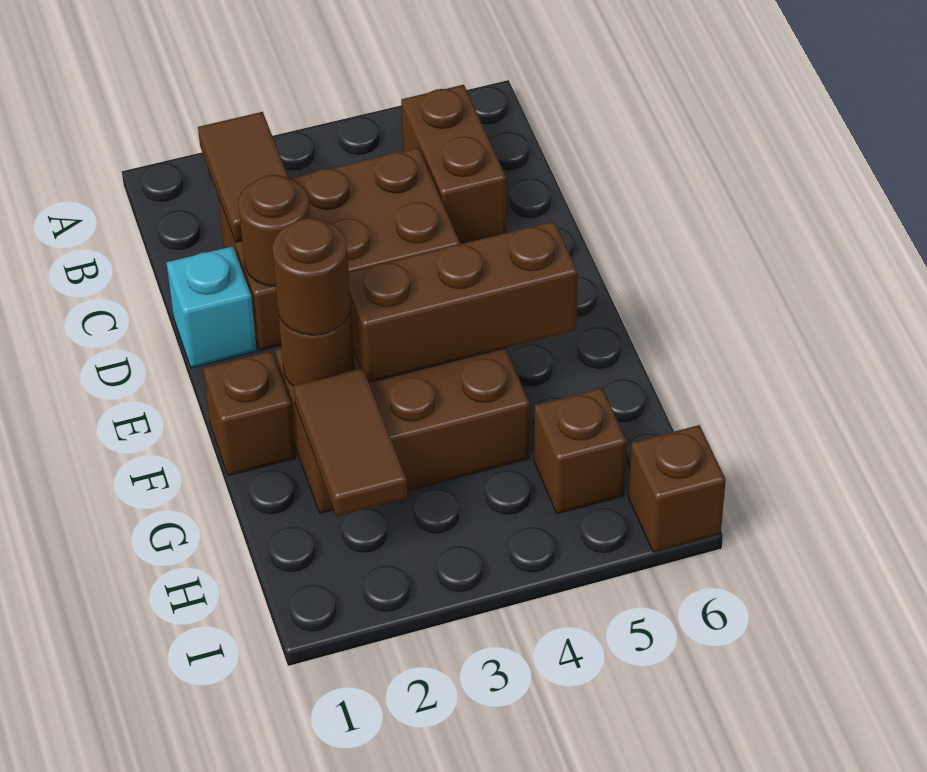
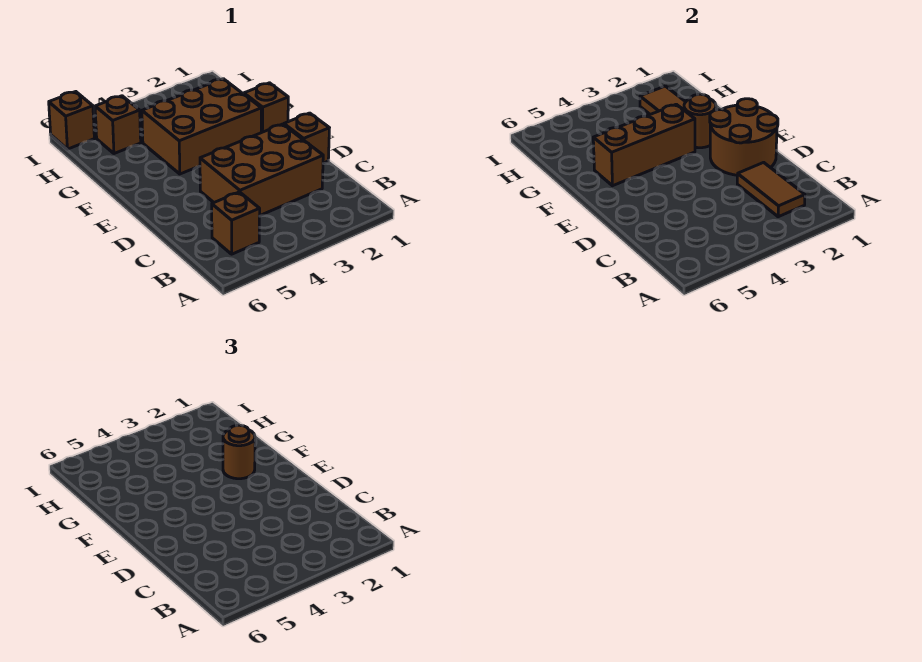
brown 1x2 brick [401,85,506,244] -> brown 1x1 brick [212,192,260,254]
cyan 1x1 brick [166,246,257,368] -> brown 1x1 brick [284,113,329,163]
brown 1x1 round brick [238,175,310,287] -> brown 2x2 round brick [710,99,778,175]

